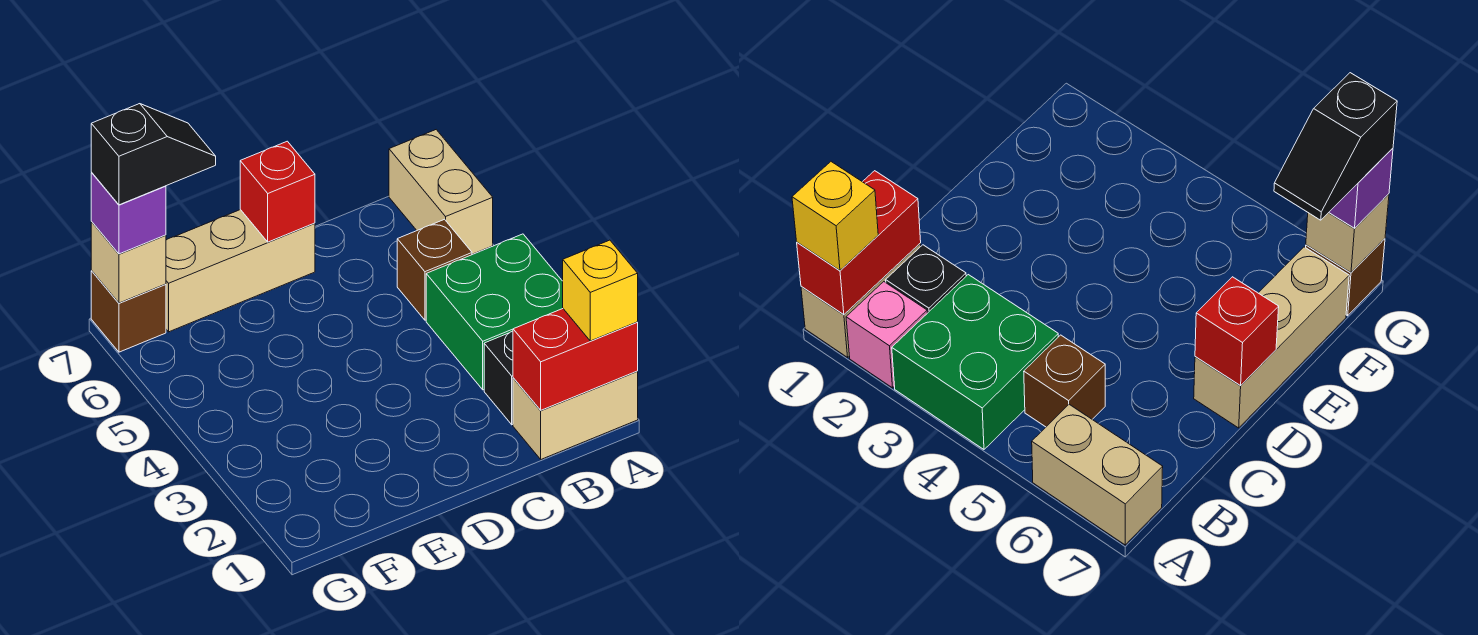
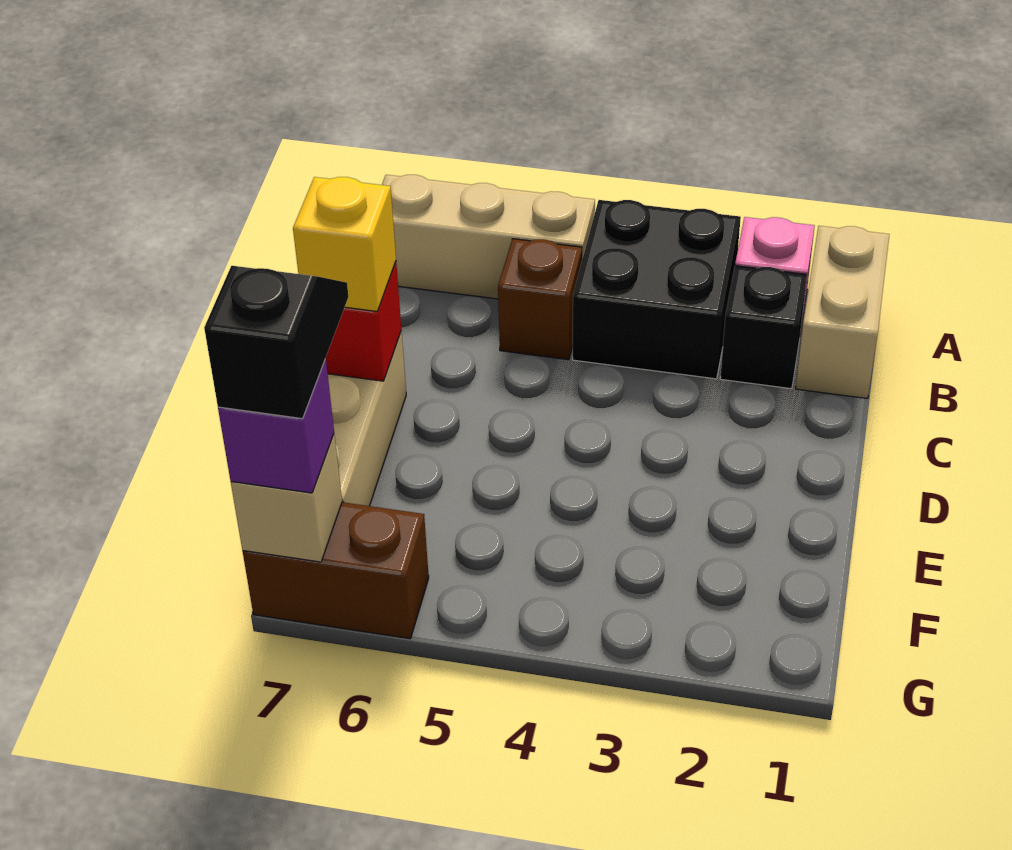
red 1x2 brick [513,309,638,410] -> none
yellow 1x1 brick [563,240,638,341] -> yellow 1x1 brick moved to [293,177,396,311]
green 2x2 brick [426,234,563,390] -> black 2x2 brick [573,200,741,379]
tan 1x2 brick [389,130,493,254] -> tan 1x3 brick [382,175,595,299]
brown 1x1 brick [91,271,166,352] -> brown 1x2 brick [242,502,429,639]

